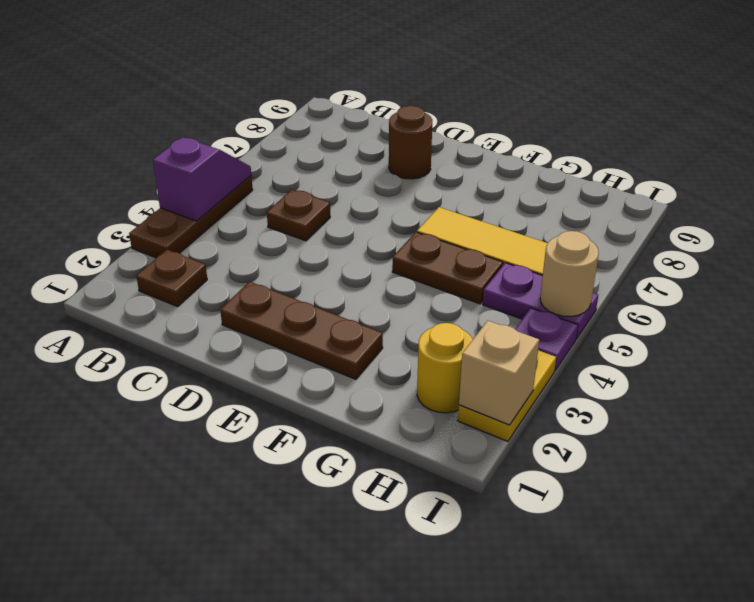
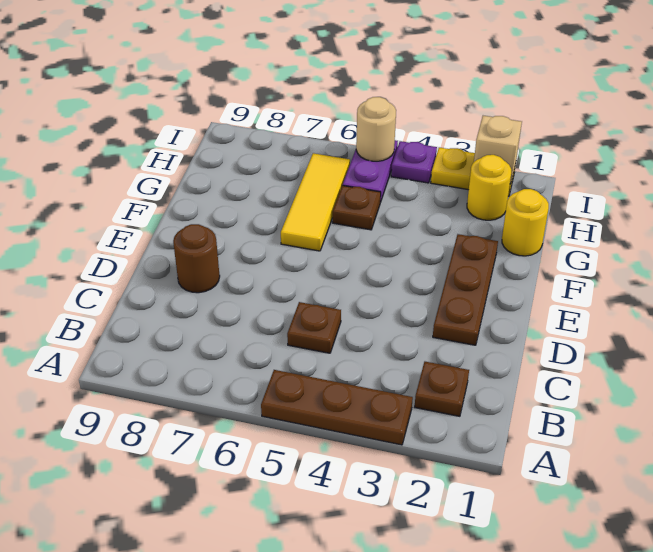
purple 1x2 slope [153,137,251,221] -> none
brown 1x2 plate [392,232,503,304] -> brown 1x1 plate [333,186,381,230]
none -> yellow 1x1 round brick [502,189,549,256]

